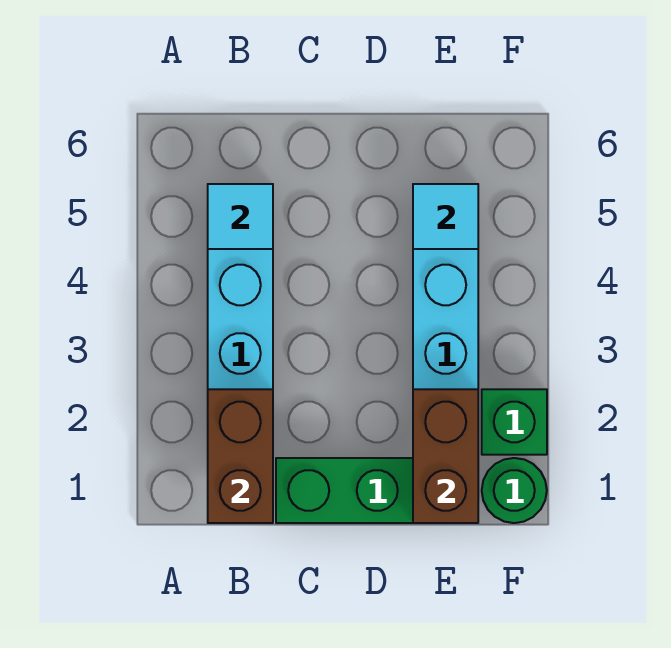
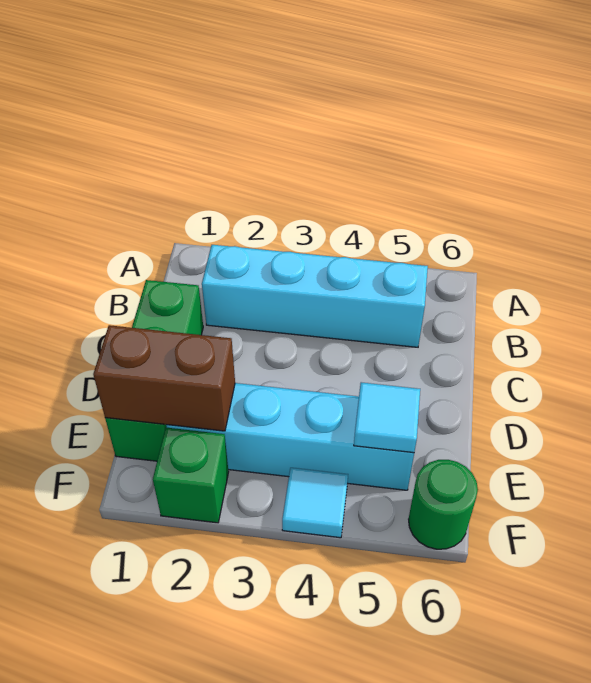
brown 1x2 brick [208,389,273,523] -> none
cyan 1x1 tile [208,184,273,249] -> cyan 1x1 tile moved to [282,468,348,538]
green 1x1 round brick [482,458,547,523] -> green 1x1 round brick moved to [409,460,478,549]

